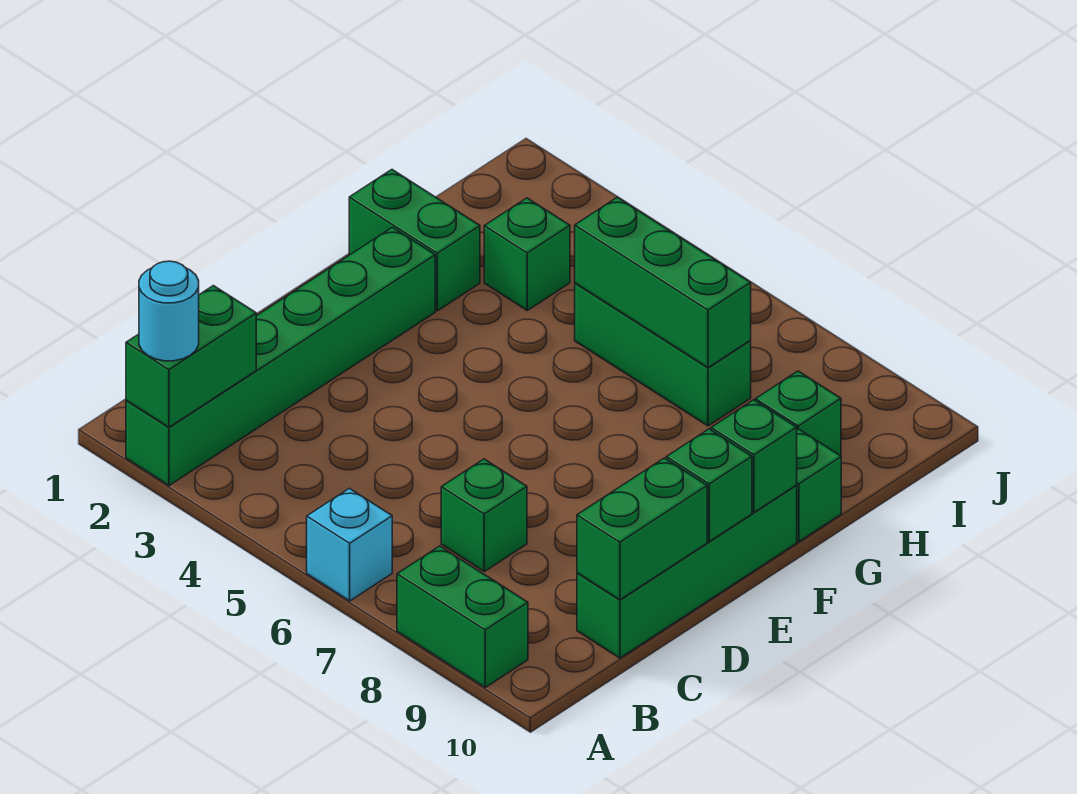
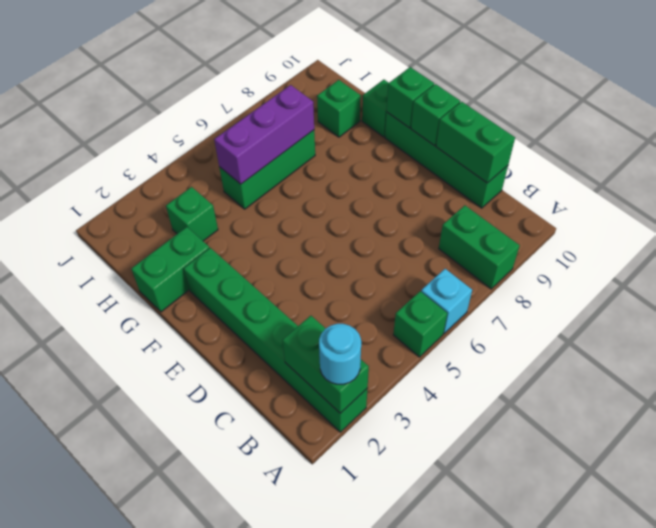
green 1x2 brick [397,546,528,687] -> green 1x2 brick turned to [439,205,520,289]
green 1x1 brick [441,459,527,572] -> green 1x1 brick moved to [393,291,447,357]
green 1x3 brick [575,197,751,368] -> purple 1x3 brick [214,85,314,184]

